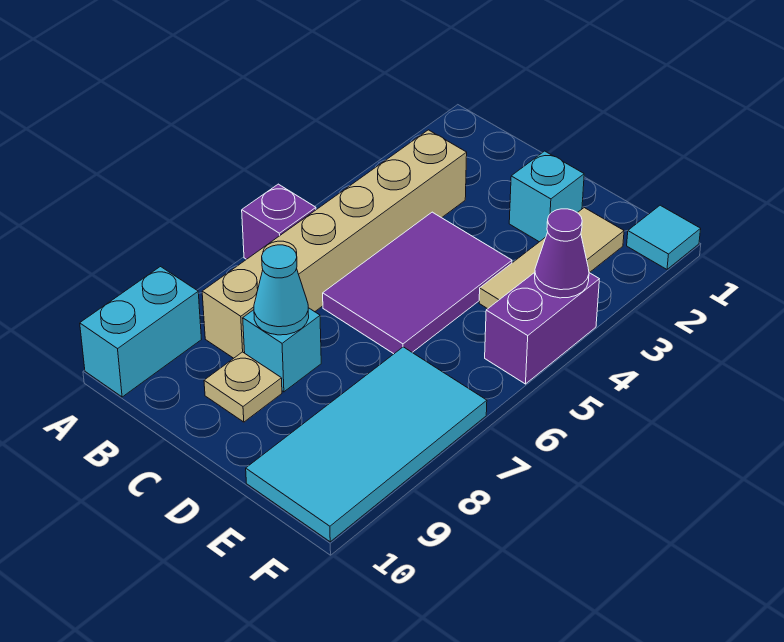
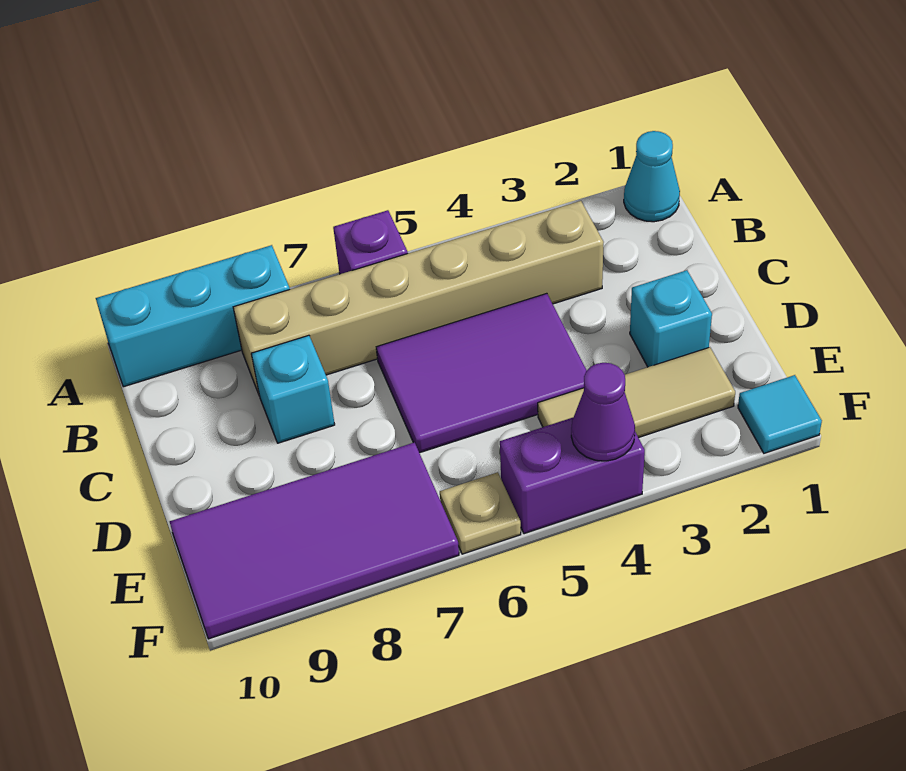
cyan 1x2 brick [80,267,202,397] -> cyan 1x3 brick [96,245,290,387]
cyan 1x1 cone [254,245,309,335] -> cyan 1x1 cone moved to [624,131,680,222]
tan 1x1 plate [204,352,282,422] -> tan 1x1 plate moved to [440,472,521,554]
cyan 2x4 tile [246,347,487,542] -> purple 2x4 tile [170,443,459,639]

